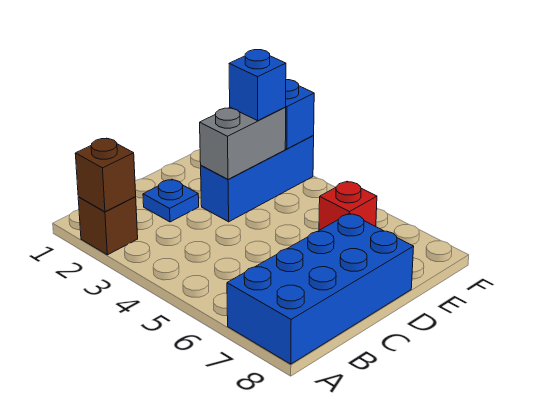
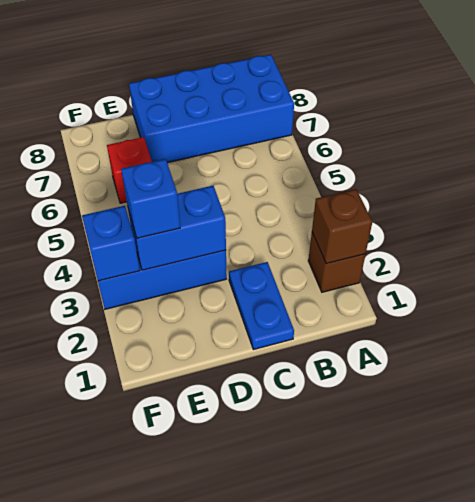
blue 1x1 plate [143,179,199,222] -> blue 1x2 plate [229,262,294,350]
grey 1x2 brick [200,107,286,180] -> blue 1x2 brick [128,186,226,270]

